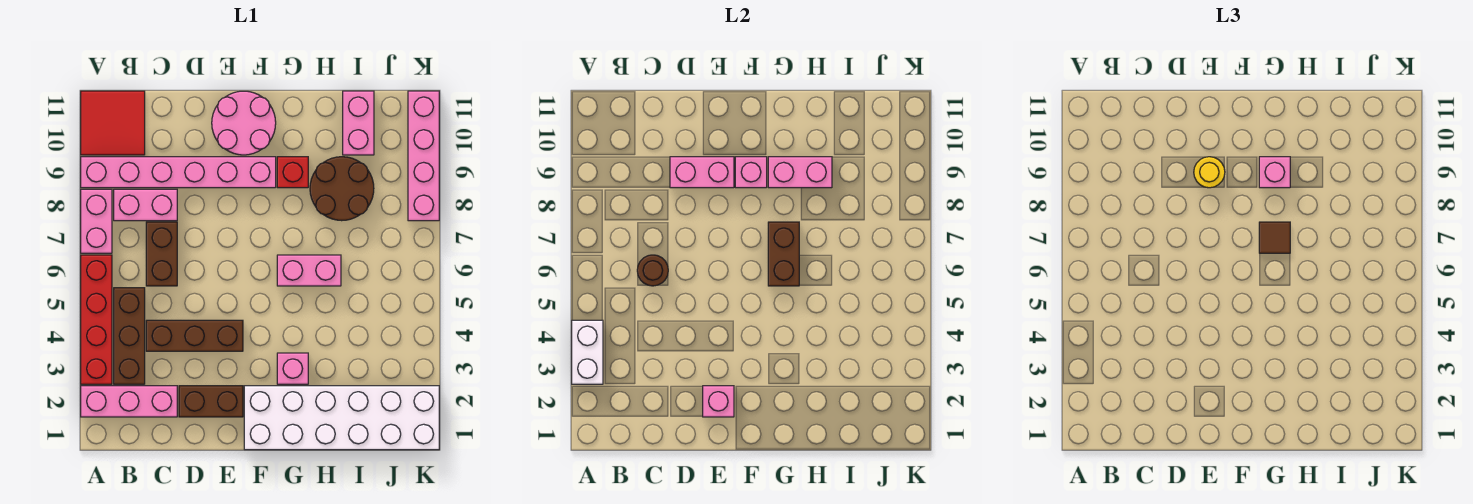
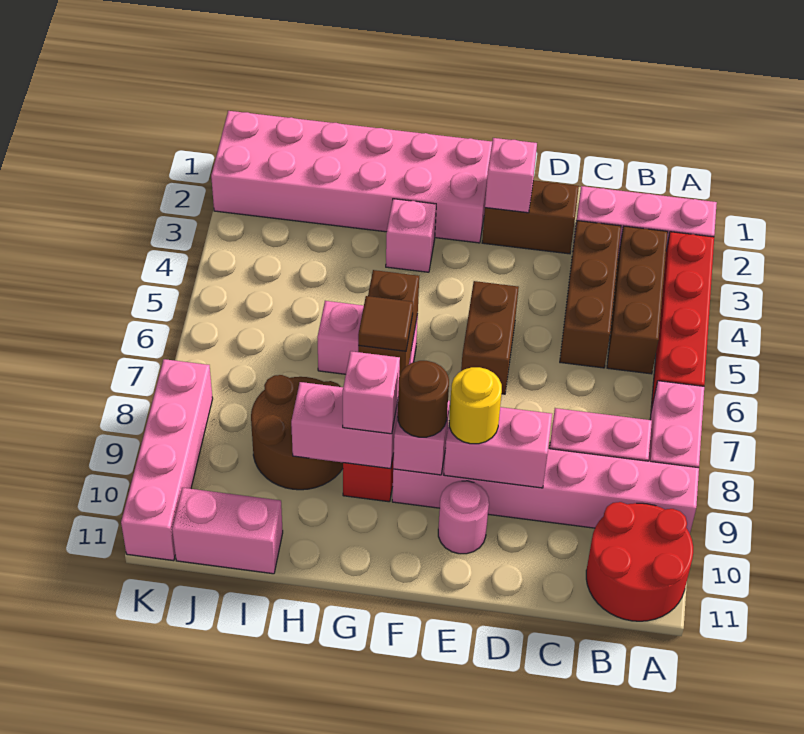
white 1x2 brick [572,320,603,384] -> none
red 2x2 tile [81,91,145,155] -> red 2x2 round brick [586,502,693,621]
brown 1x3 brick [146,320,243,351] -> brown 1x3 brick turned to [560,221,621,368]
brown 1x2 brick [146,222,177,286] -> brown 1x2 brick moved to [461,281,519,394]
brown 1x1 round brick [637,255,668,286] -> brown 1x1 round brick moved to [398,361,449,437]
pink 2x2 round brick [212,91,276,155] -> pink 1x1 round brick [438,481,489,554]
white 2x6 brick [244,386,439,450] -> pink 2x6 brick [211,111,492,243]
pink 1x2 brick [343,91,374,155] -> pink 1x2 brick turned to [172,488,283,574]

